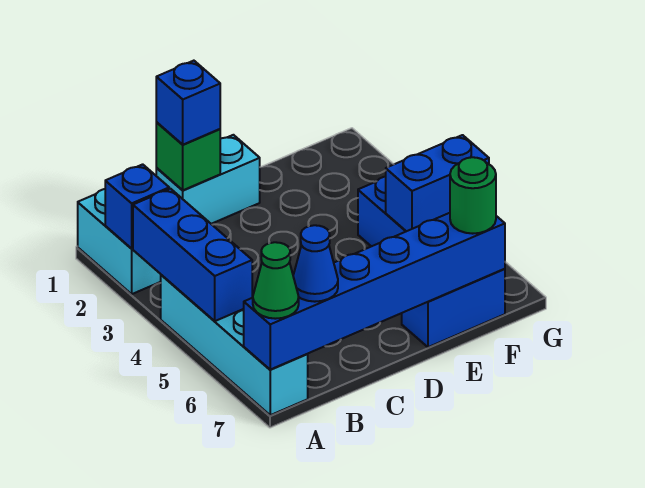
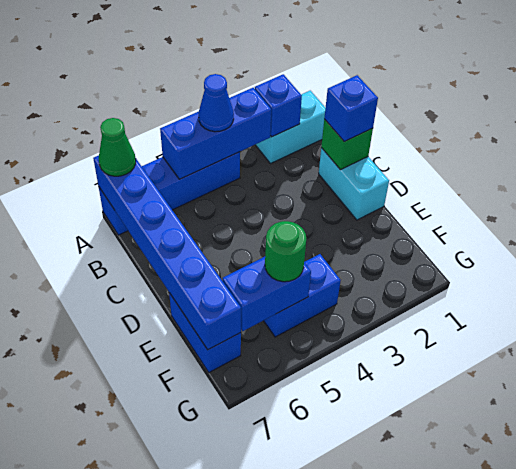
cyan 1x4 brick [161,275,308,415] -> blue 1x4 brick [98,152,240,235]
blue 1x1 cone [293,225,338,302] -> blue 1x1 cone moved to [199,74,234,132]
blue 1x2 brick [386,135,489,231] -> blue 1x2 brick turned to [223,257,311,331]
green 1x1 round brick [450,157,496,234] -> green 1x1 round brick moved to [265,221,306,282]

